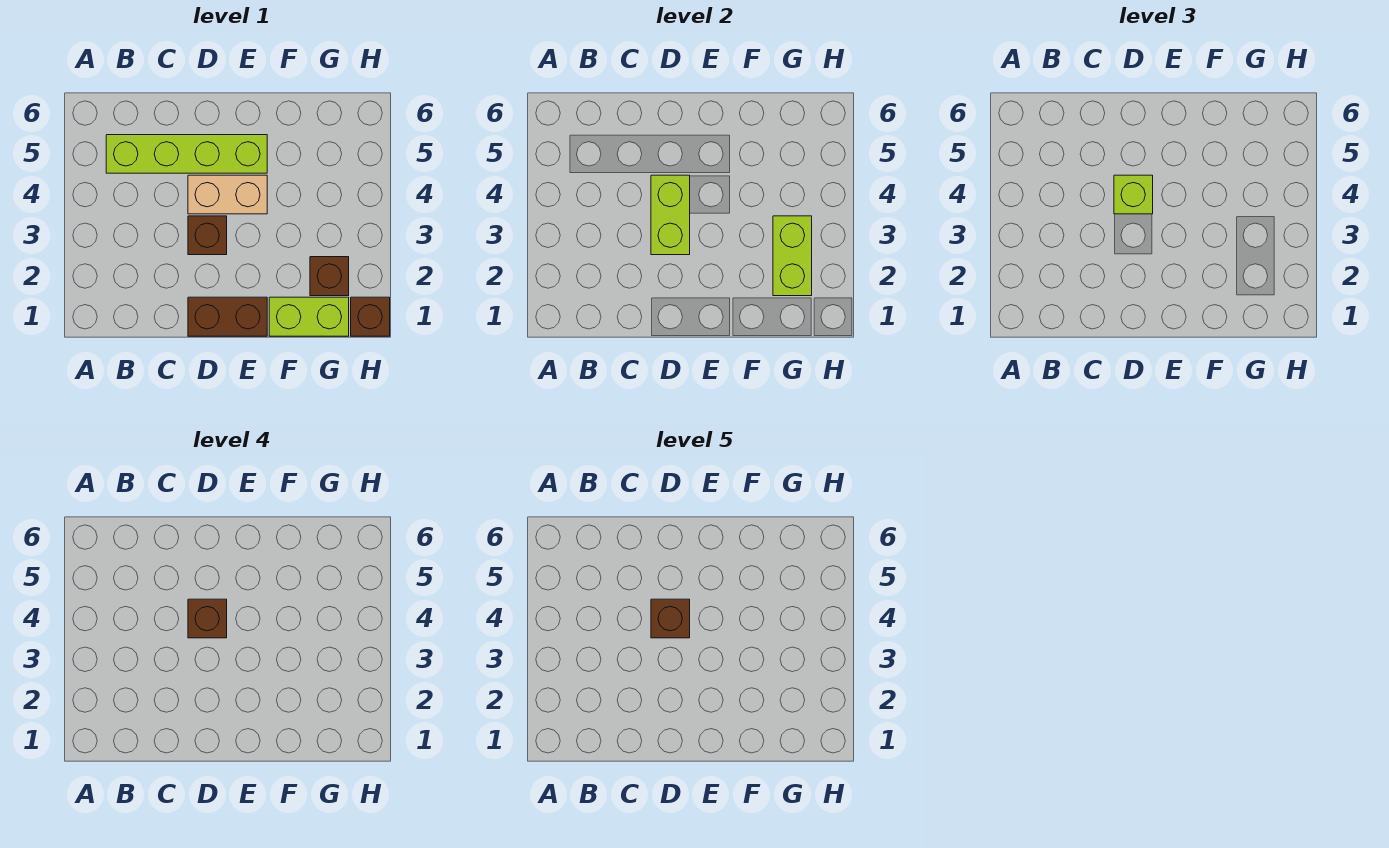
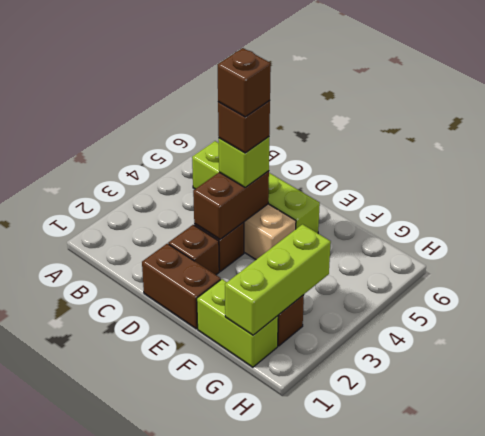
lime 1x2 brick [651,175,690,255] -> brown 1x2 brick [193,171,269,239]
lime 1x2 brick [773,216,812,296] -> lime 1x3 brick [225,224,331,335]
brown 1x1 brick [351,297,390,336] -> brown 1x1 brick moved to [168,225,219,275]

